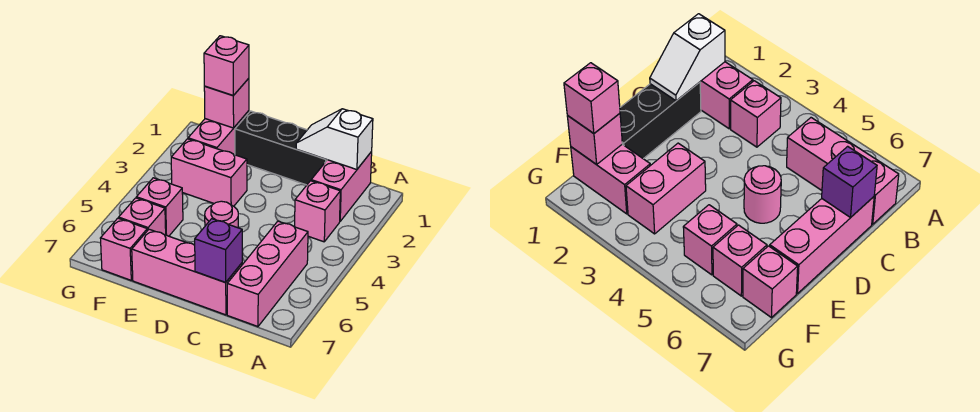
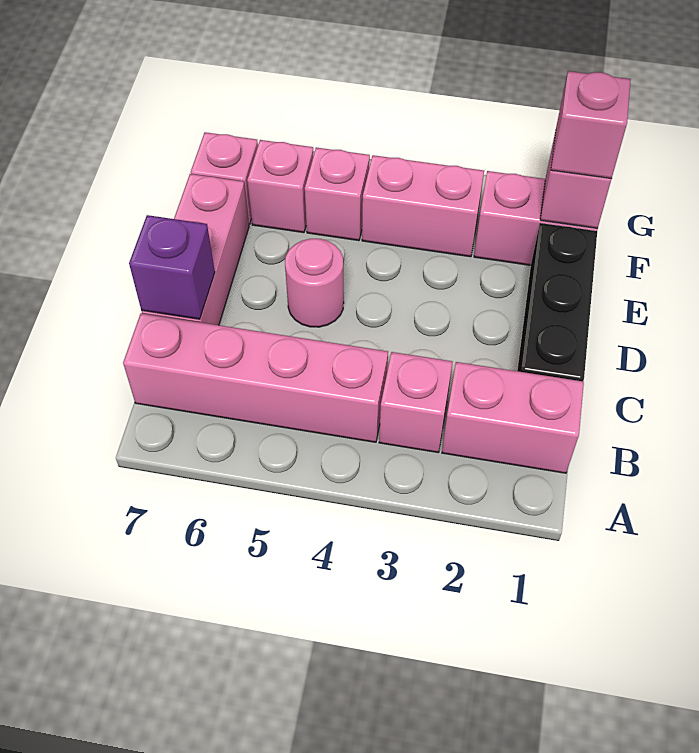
white 1x2 slope [296,109,373,170] -> none
pink 1x3 brick [227,221,308,327] -> pink 1x4 brick [123,313,388,442]
pink 1x2 brick [171,139,247,206] -> pink 1x2 brick turned to [362,155,484,257]

